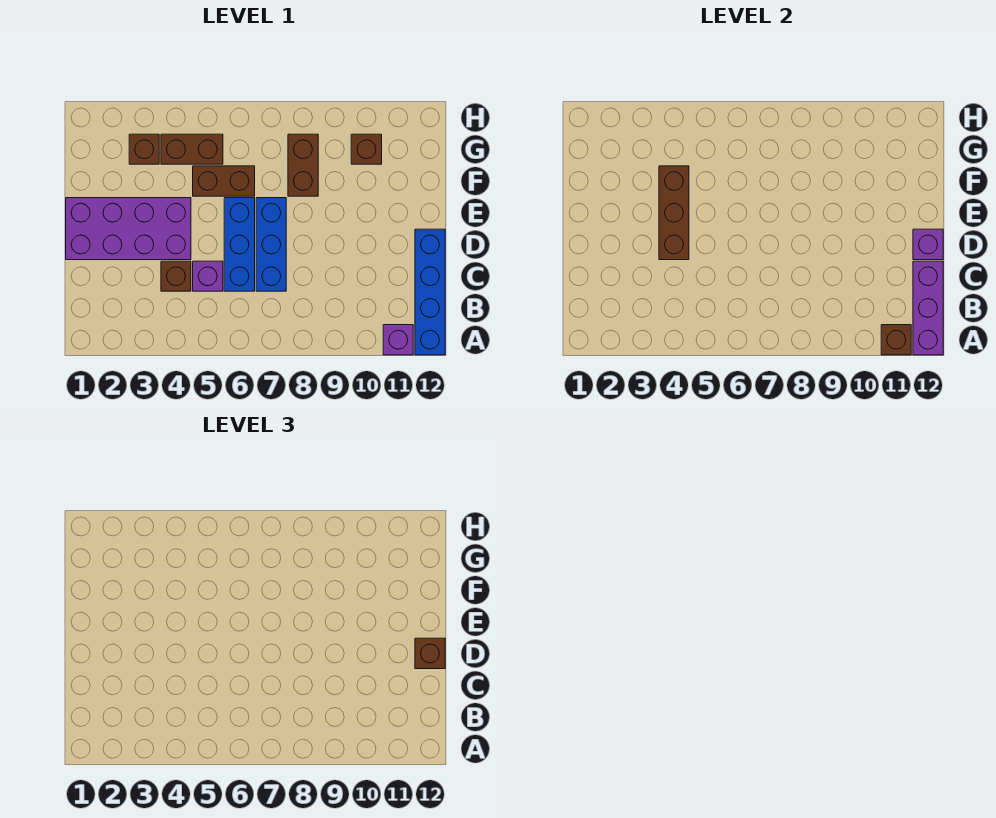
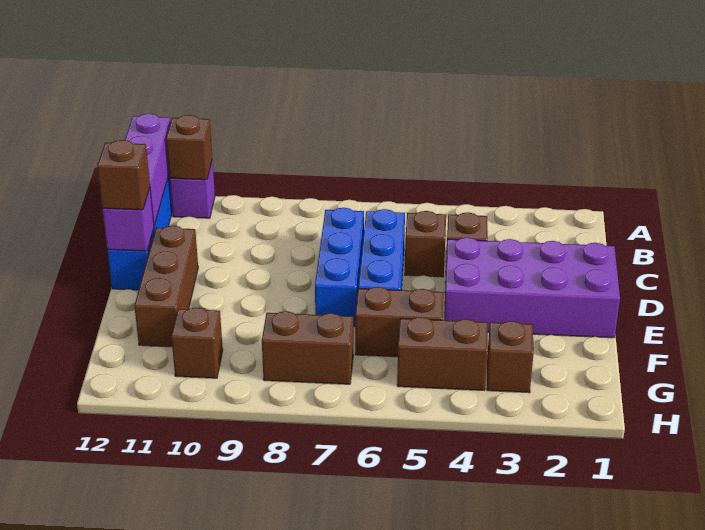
purple 1x1 brick [193,261,223,291] -> brown 1x1 brick [405,211,446,277]
brown 1x3 brick [659,166,689,260] -> brown 1x3 brick moved to [134,226,198,347]
brown 1x2 brick [288,134,318,196] -> brown 1x2 brick turned to [262,311,353,384]

